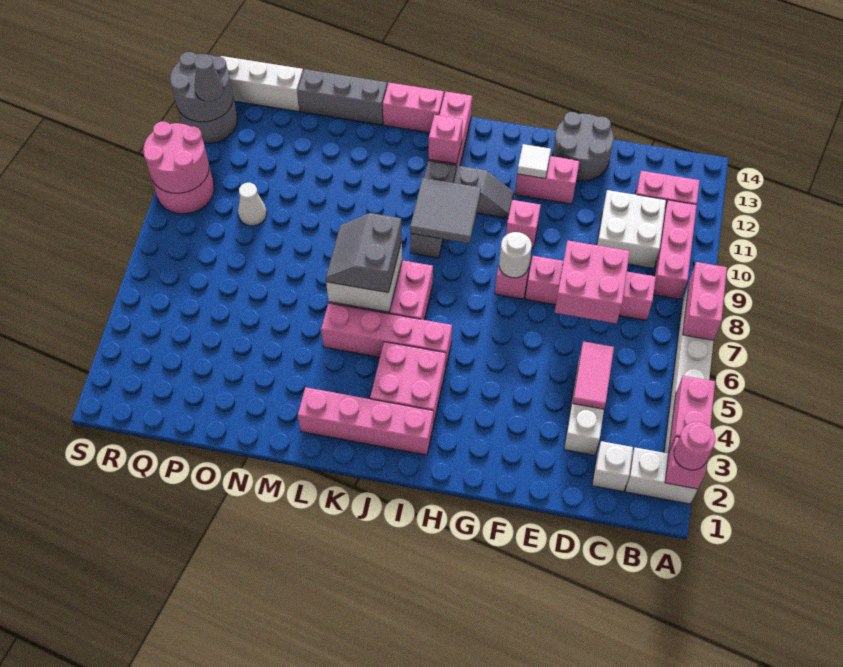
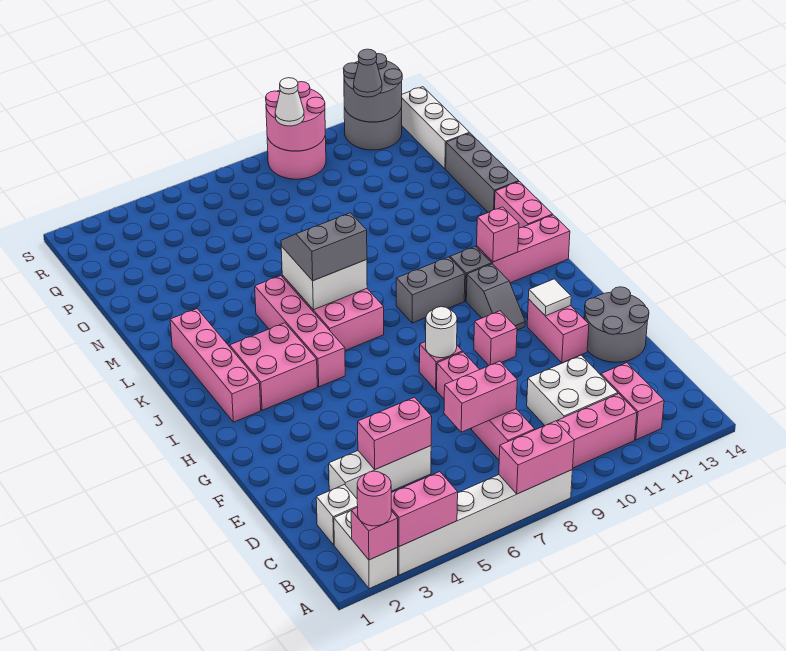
pink 1x2 tile [573,341,614,409] -> pink 1x2 brick [358,397,432,470]
pink 2x2 brick [555,241,630,323] -> pink 1x2 brick [444,361,517,432]
grey 2x2 tile [410,178,481,243] -> none
white 1x1 cone [238,183,267,226] -> white 1x1 cone moved to [275,78,304,126]

